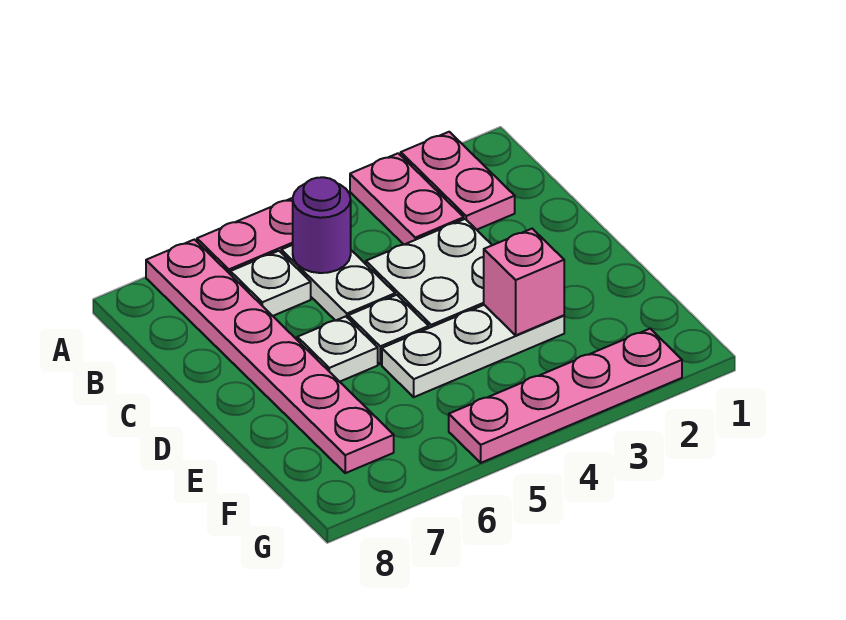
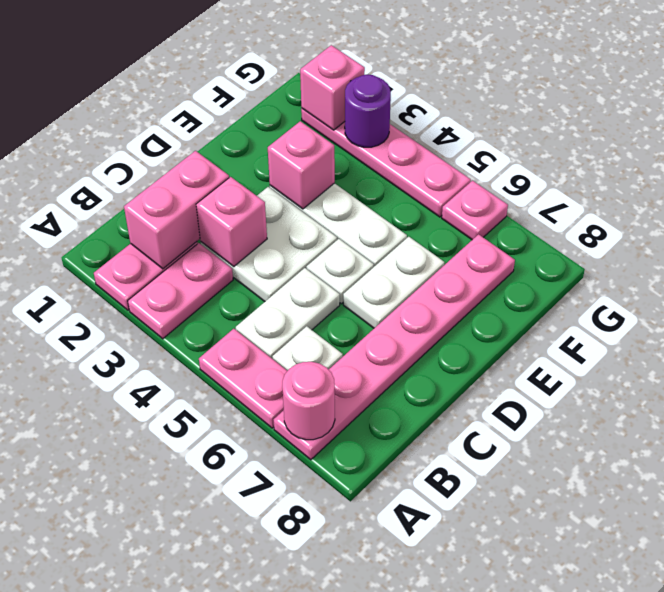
none -> pink 1x1 round brick [282,362,335,440]
none -> pink 1x2 brick [124,151,229,269]
purple 1x1 round brick [293,177,351,273] -> purple 1x1 round brick moved to [345,74,391,147]
none -> pink 1x1 brick [196,177,267,267]
white 1x1 plate [297,316,378,382] -> white 1x2 plate [343,237,444,328]
none -> pink 1x1 brick [300,45,365,130]
none -> pink 1x1 plate [442,181,508,240]

